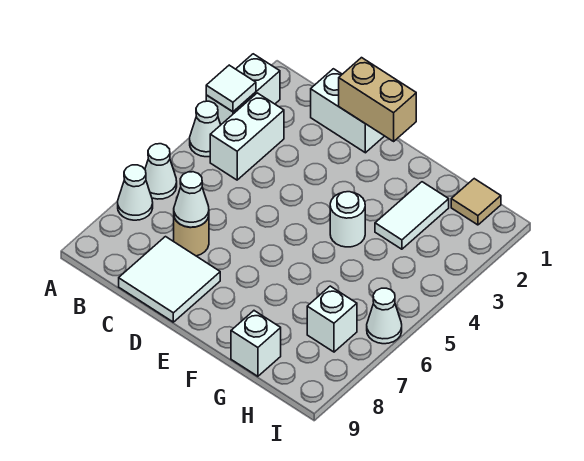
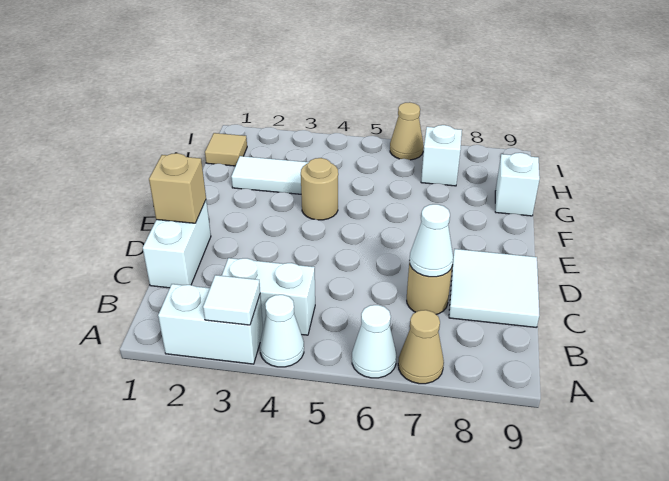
white 1x1 cone [118,165,153,220] -> tan 1x1 cone [398,310,444,384]
tan 1x2 brick [339,58,416,141] -> tan 1x1 brick [149,153,206,223]
white 1x1 round brick [330,192,365,247] -> tan 1x1 round brick [301,158,338,220]
white 1x1 cone [367,288,402,344] -> tan 1x1 cone [390,102,424,160]

